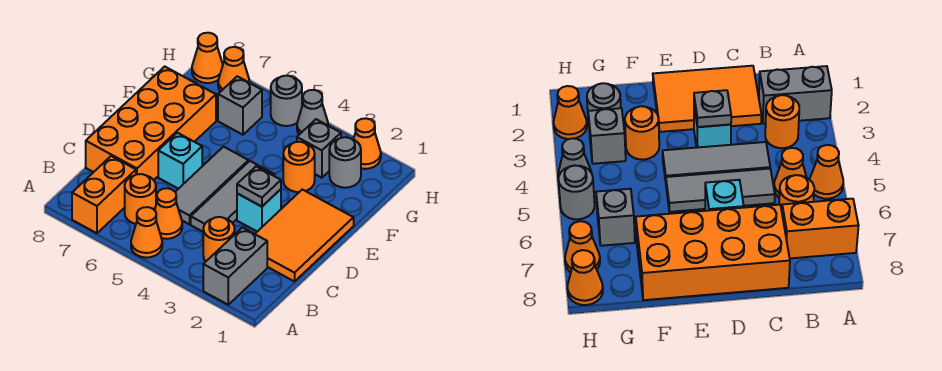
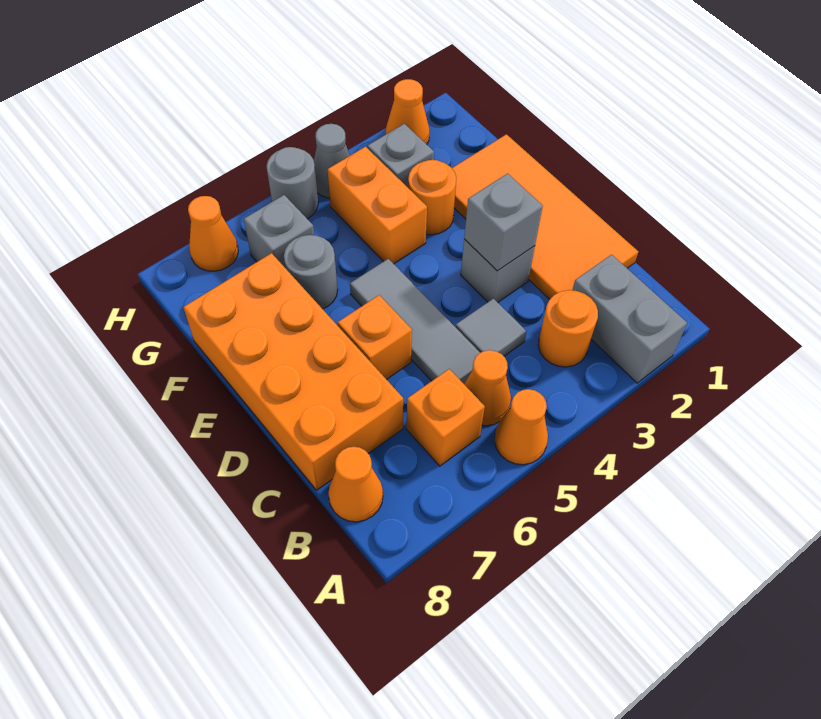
orange 1x2 brick [72,156,136,233] -> orange 1x2 brick moved to [328,147,427,264]
orange 1x1 round brick [125,174,156,224] -> orange 1x1 brick [407,369,485,466]
orange 2x3 tile [255,190,354,281] -> orange 2x4 tile [452,134,638,299]
grey 1x3 tile [191,161,275,232] -> grey 1x1 tile [456,298,527,356]
cyan 1x1 brick [237,189,281,232] -> grey 1x1 brick [461,239,535,302]
grey 1x1 plate [237,166,281,207] -> grey 1x1 brick [464,174,543,271]
cyan 1x1 brick [158,133,202,189] -> orange 1x1 brick [338,295,412,379]
grey 1x1 round brick [329,137,361,188] -> grey 1x1 round brick moved to [284,235,338,309]
orange 1x1 cone [192,33,223,83] -> orange 1x1 cone moved to [328,447,383,522]

